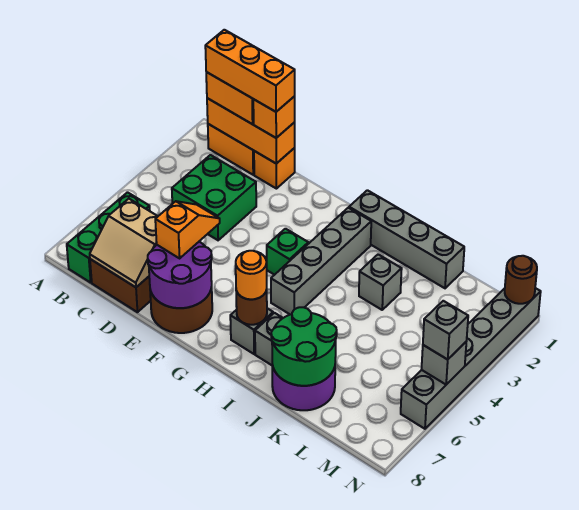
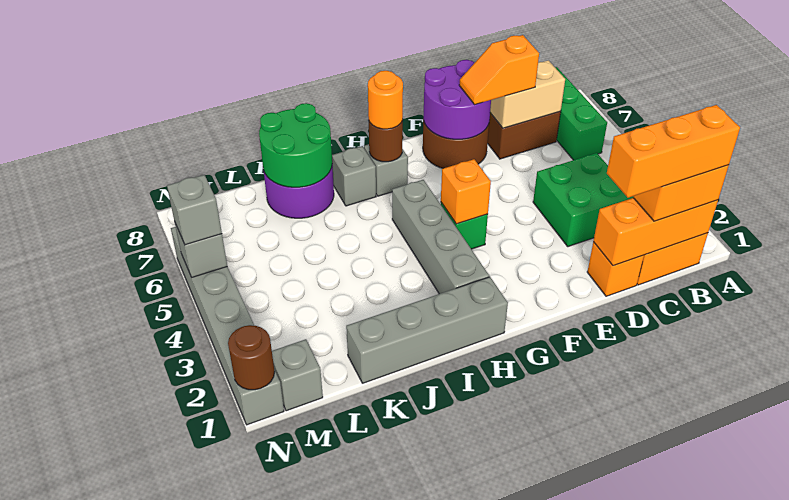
orange 1x1 brick [253,96,295,138] -> orange 1x1 brick moved to [441,159,491,224]
orange 1x2 slope [155,201,220,258] -> orange 1x2 slope turned to [459,35,539,105]
grey 1x1 brick [359,254,402,310] -> grey 1x1 brick moved to [272,339,323,411]

